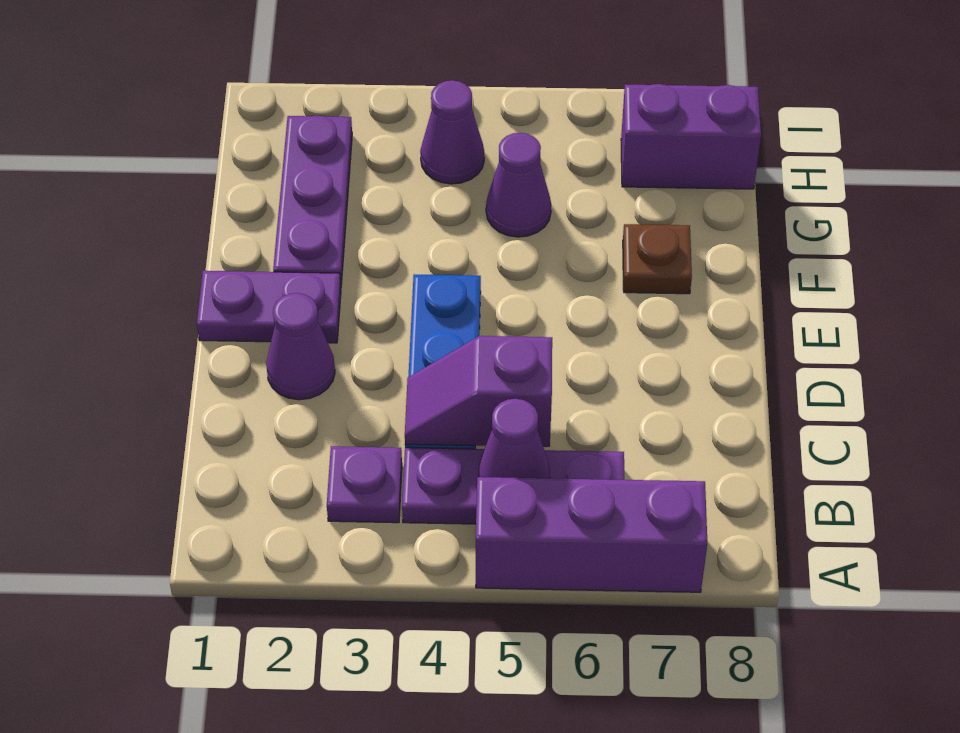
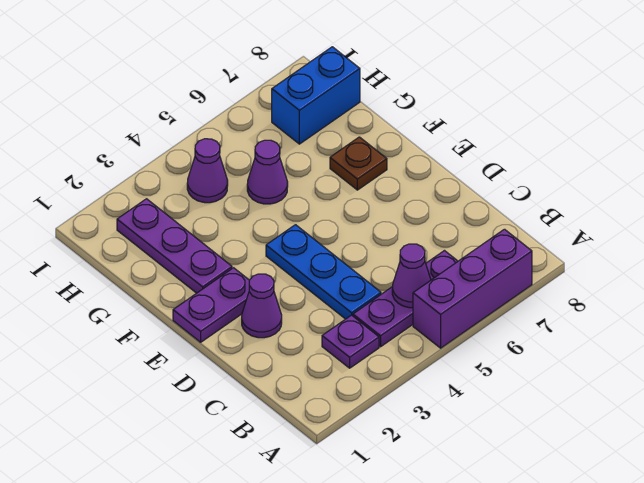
purple 1x2 slope [405,336,552,447] -> none
purple 1x2 brick [621,84,761,189] -> blue 1x2 brick [272,47,360,144]

